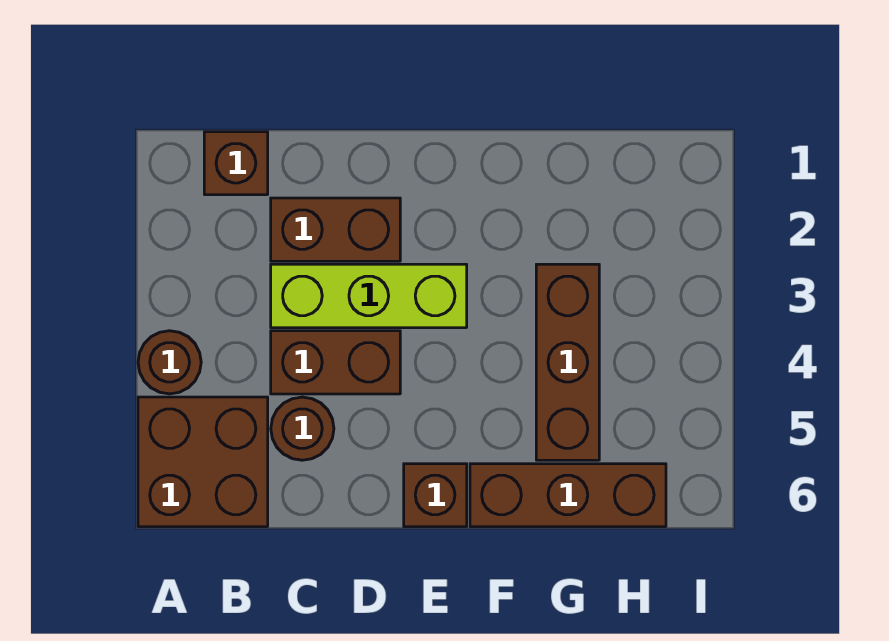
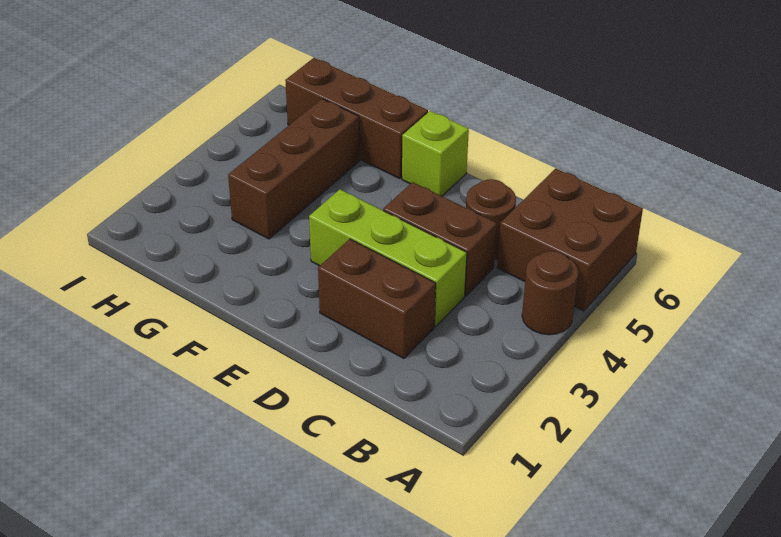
brown 1x1 brick [204,132,268,195] -> none
brown 1x1 brick [404,464,467,527] -> lime 1x1 brick [402,111,469,196]

